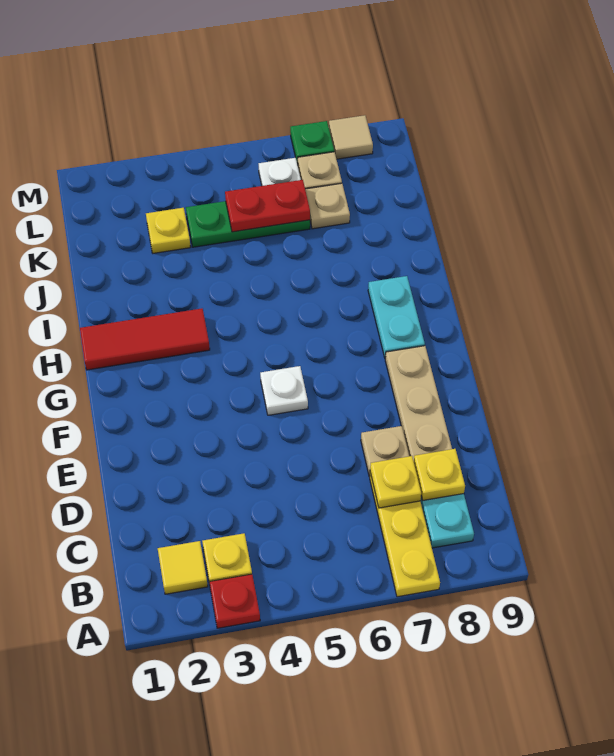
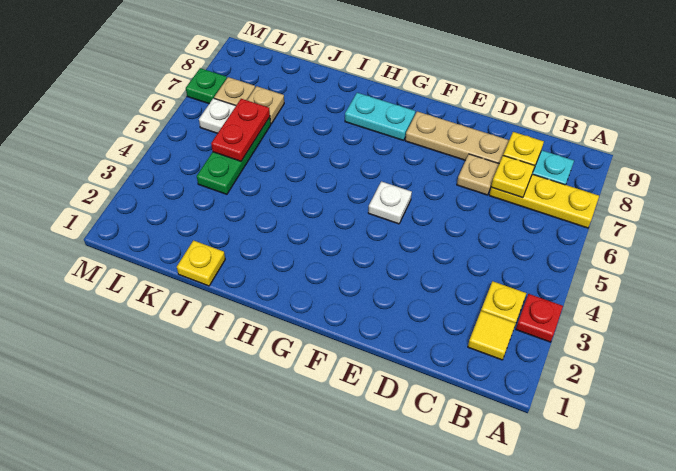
red 1x3 tile [80,309,210,370] -> none
yellow 1x1 plate [146,208,190,253] -> yellow 1x1 plate moved to [177,240,225,286]
tan 1x1 tile [329,115,373,159] -> none

